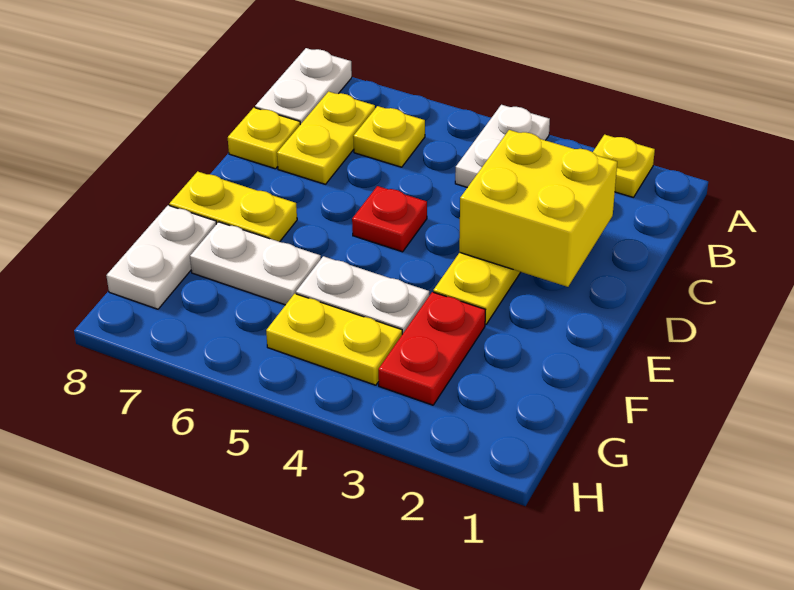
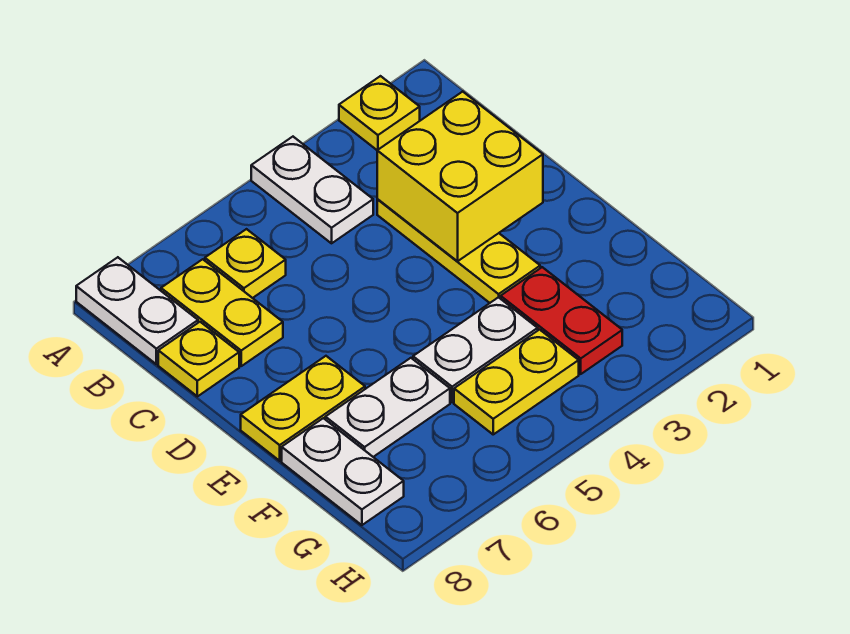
red 1x1 plate [352,186,427,252] -> none

